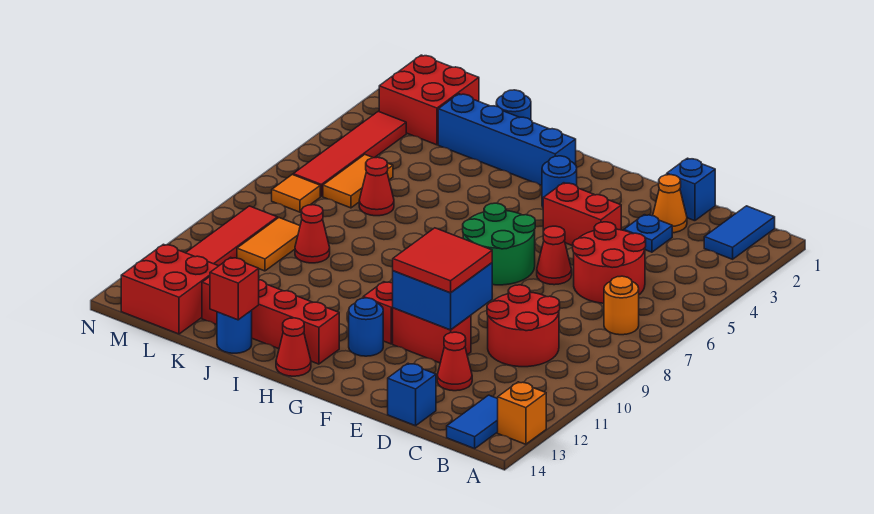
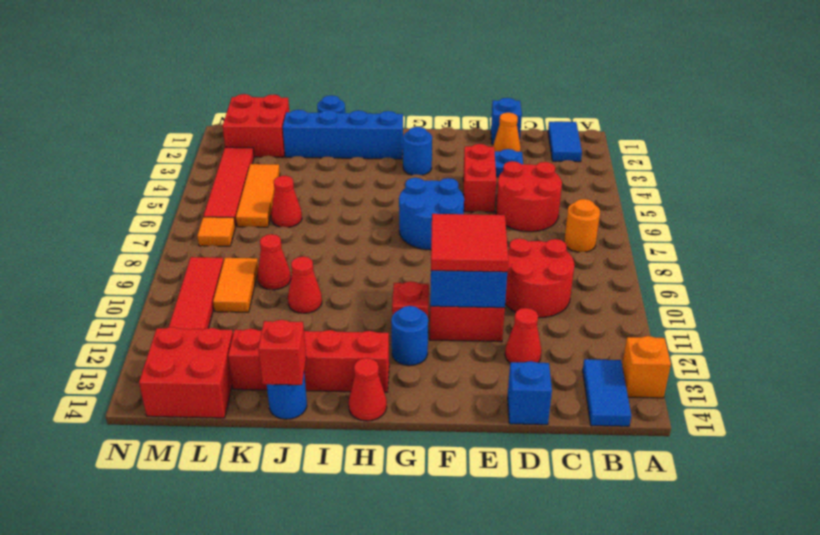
red 1x2 brick [543,183,621,246] -> red 1x2 brick turned to [463,144,496,212]
red 1x1 cone [537,226,572,285] -> red 1x1 cone moved to [288,257,322,313]
green 2x2 round brick [463,203,535,285] -> blue 2x2 round brick [399,178,464,250]
orange 1x2 tile [323,155,393,208] -> orange 1x3 tile [236,164,280,227]

